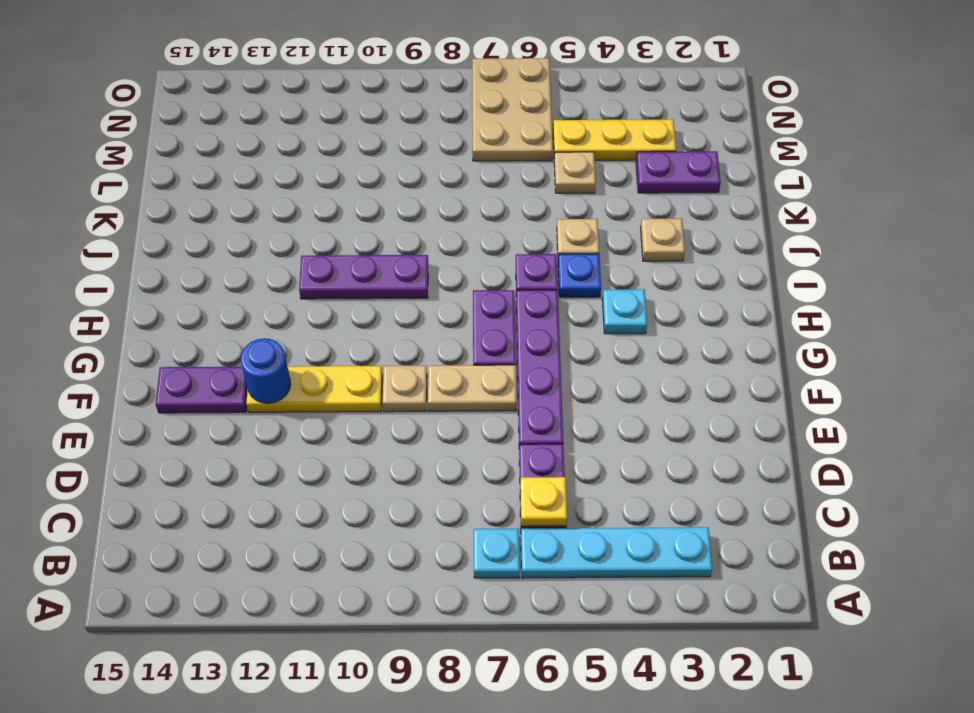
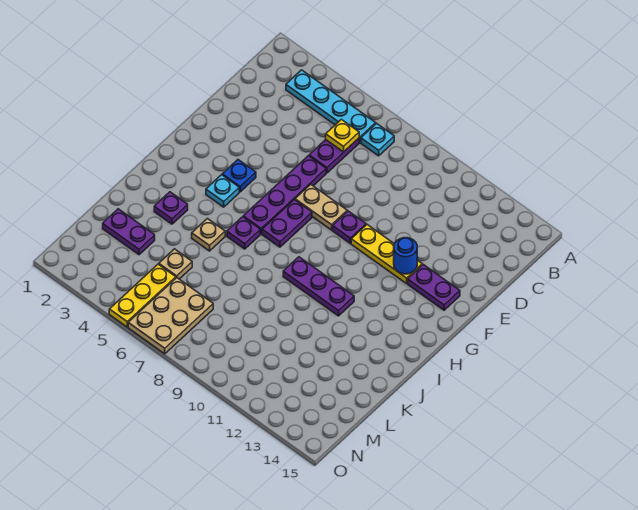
tan 1x1 plate [383,366,427,412] -> purple 1x1 plate [333,211,366,243]
blue 1x1 plate [558,254,601,297] -> blue 1x1 plate moved to [222,160,256,192]
tan 1x1 plate [641,218,685,261] -> purple 1x1 plate [154,192,188,224]
yellow 1x3 plate [553,119,676,160] -> yellow 1x3 plate turned to [109,264,176,327]

